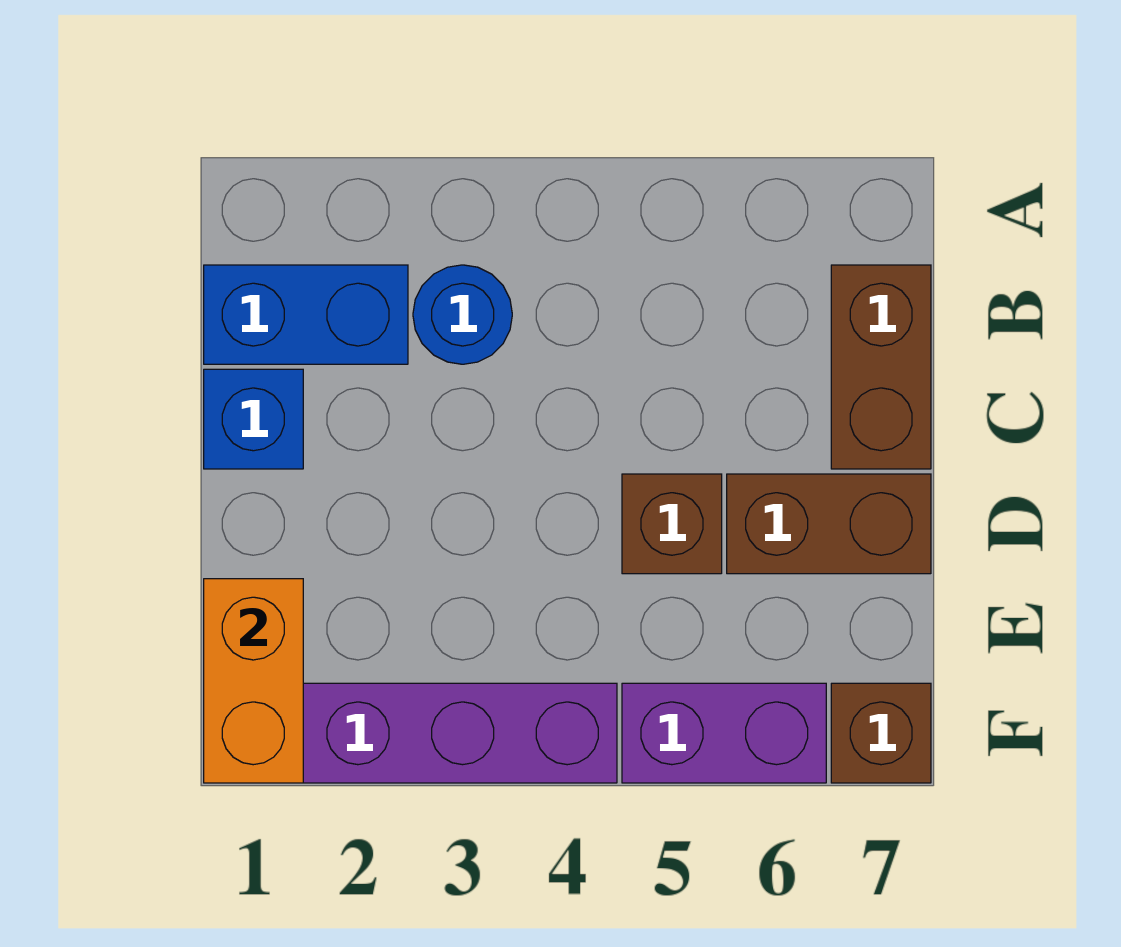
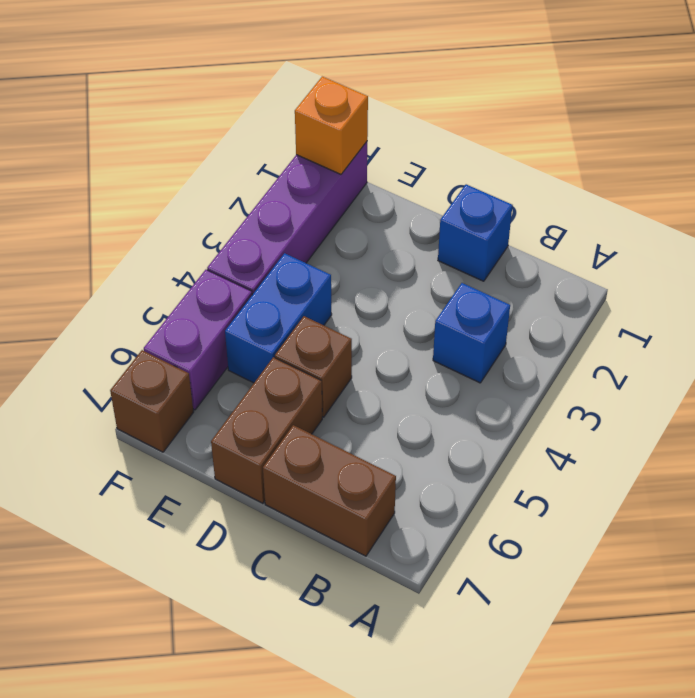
blue 1x2 brick [204,265,408,364] -> blue 1x2 brick moved to [225,253,332,383]
blue 1x1 round brick [413,265,512,364] -> blue 1x1 brick [433,283,510,383]
orange 1x2 brick [204,579,303,783] -> orange 1x1 brick [295,77,368,174]

